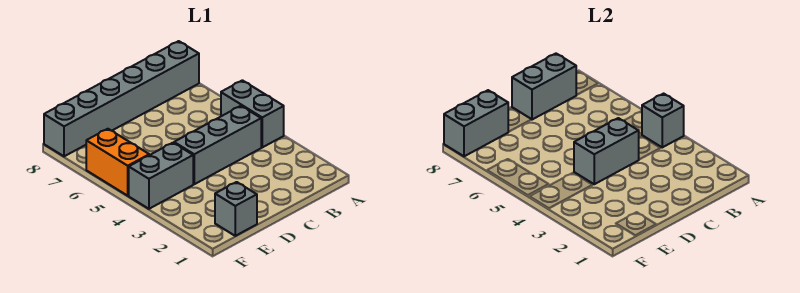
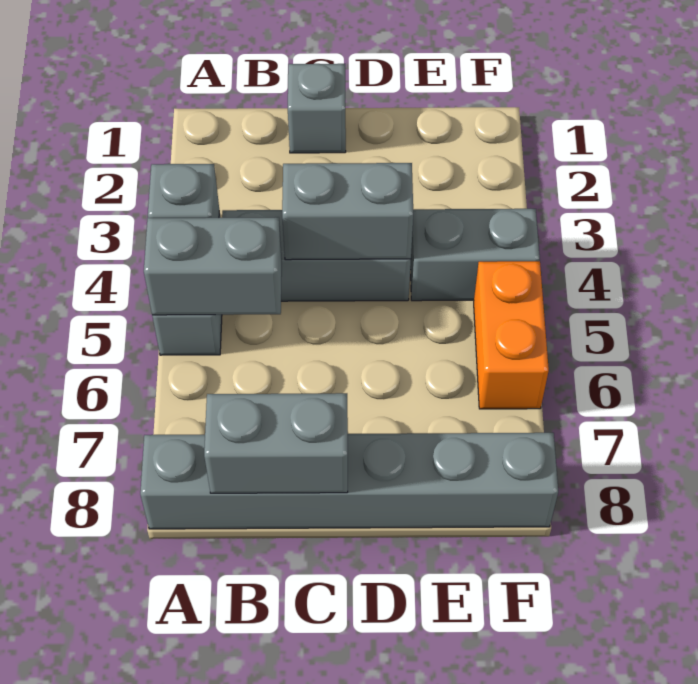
grey 1x1 brick [215,182,257,236] -> grey 1x1 brick moved to [288,64,346,153]
grey 1x2 brick [444,90,508,156] -> grey 1x2 brick moved to [144,217,282,315]

